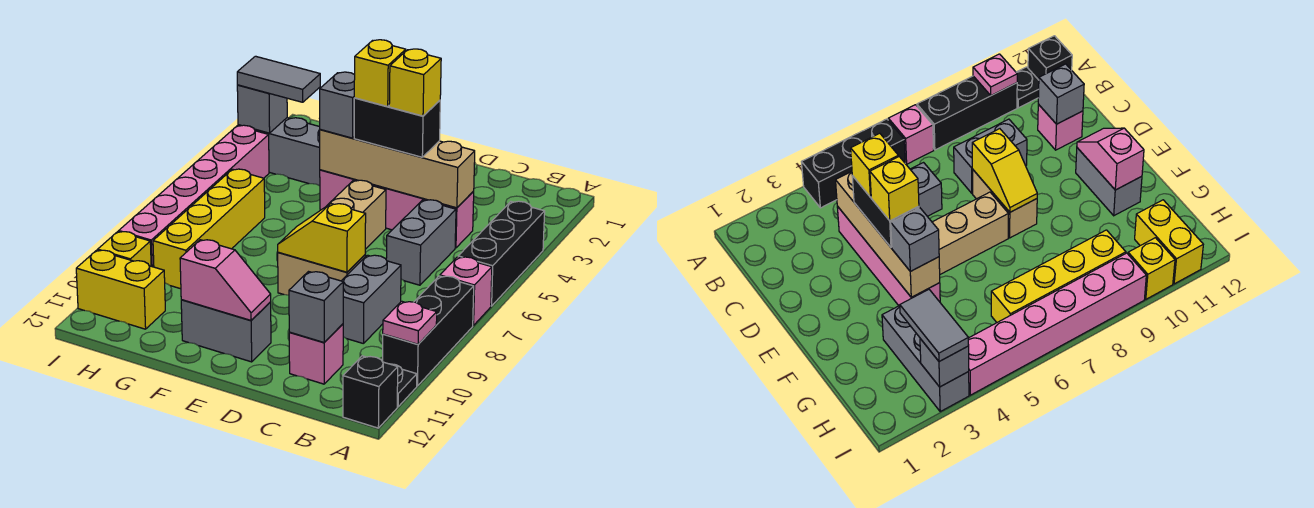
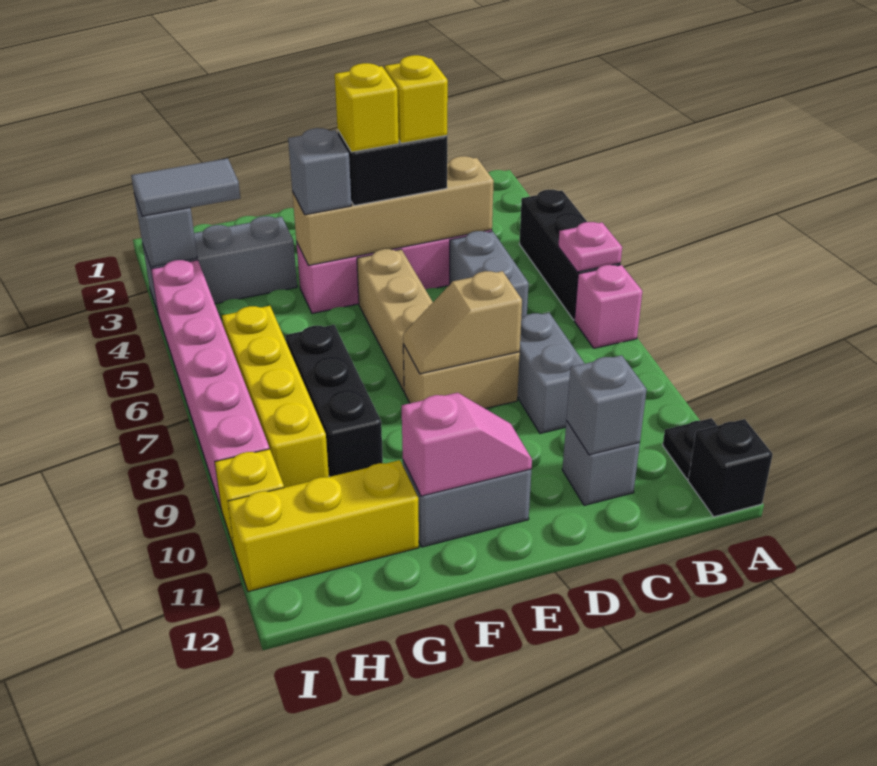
black 1x3 brick [383,276,474,386] -> black 1x3 brick moved to [286,325,383,477]
pink 1x1 plate [383,301,437,344] -> pink 1x1 plate moved to [558,222,622,272]
pink 1x1 brick [289,324,343,384] -> grey 1x1 brick [562,421,640,505]
yellow 1x2 slope [278,204,366,272] -> tan 1x2 slope [403,271,522,374]
yellow 1x2 brick [76,250,165,329] -> yellow 1x3 brick [228,460,419,592]

